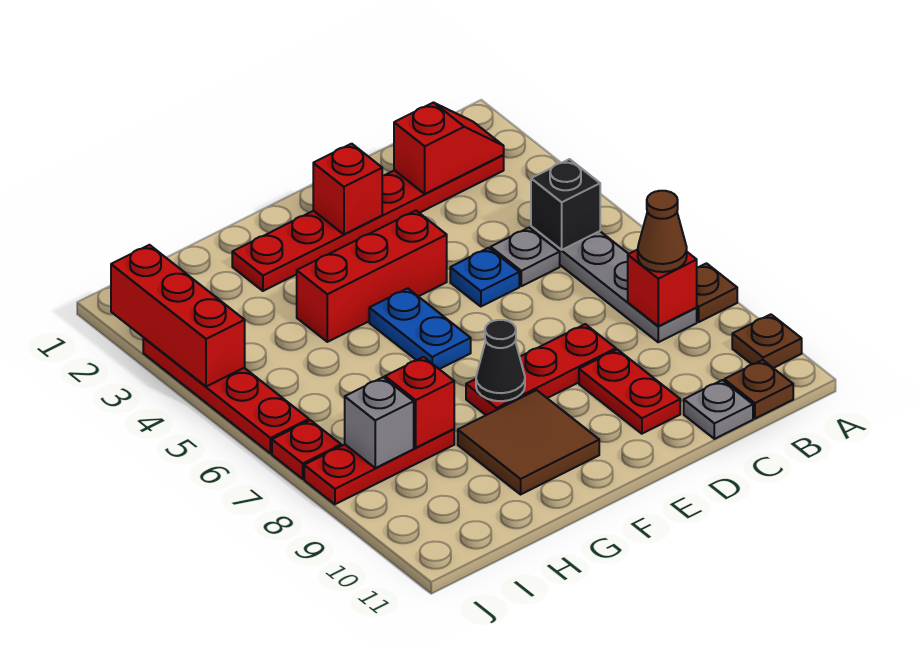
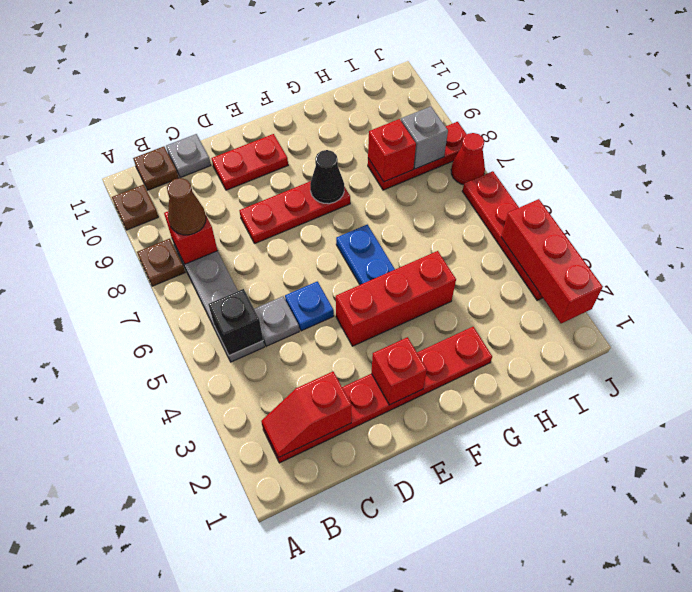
red 1x2 plate [579,350,680,434] -> red 1x2 plate turned to [211,134,288,190]
brown 2x2 tile [458,390,599,494] -> none
red 1x1 plate [272,420,341,479] -> red 1x1 cone [451,133,485,185]

